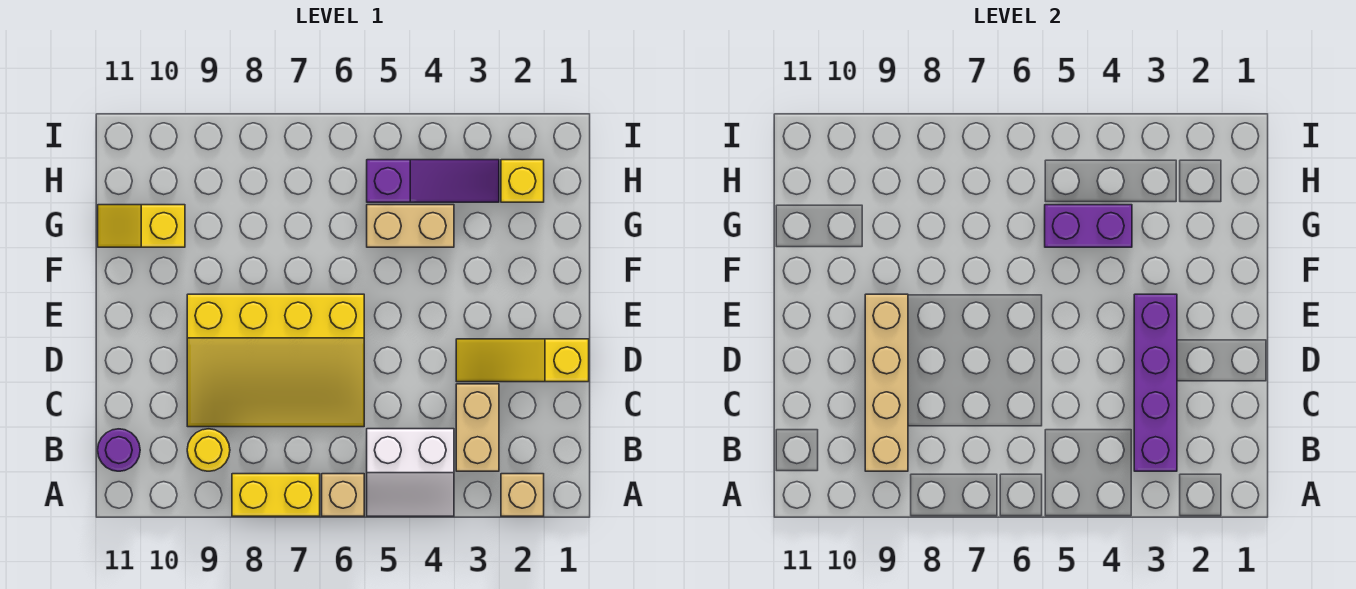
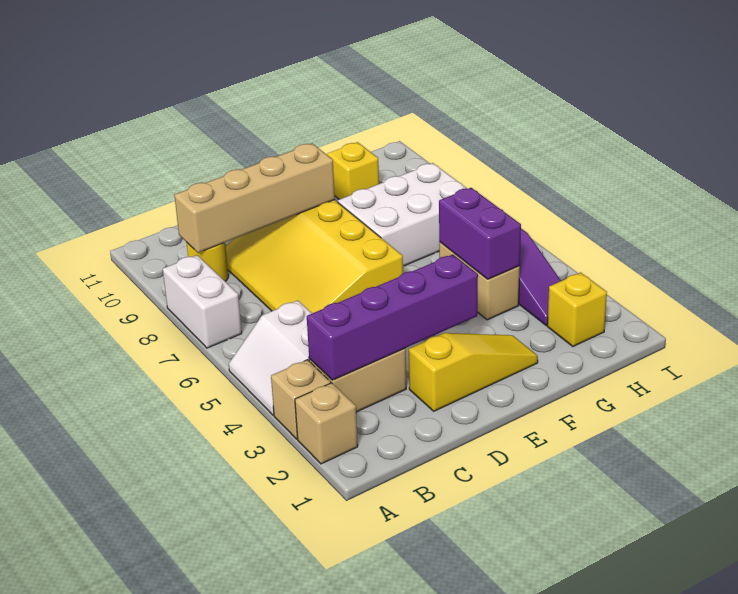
tan 1x1 brick [322,474,364,516] -> tan 1x1 brick moved to [271,360,331,439]
yellow 1x2 brick [232,474,320,516] -> white 1x2 brick [163,255,242,348]
purple 1x1 round brick [98,429,140,471] -> none
yellow 1x3 slope [456,339,589,382] -> yellow 1x3 slope turned to [409,333,538,411]
none -> white 2x3 brick [338,163,467,266]

